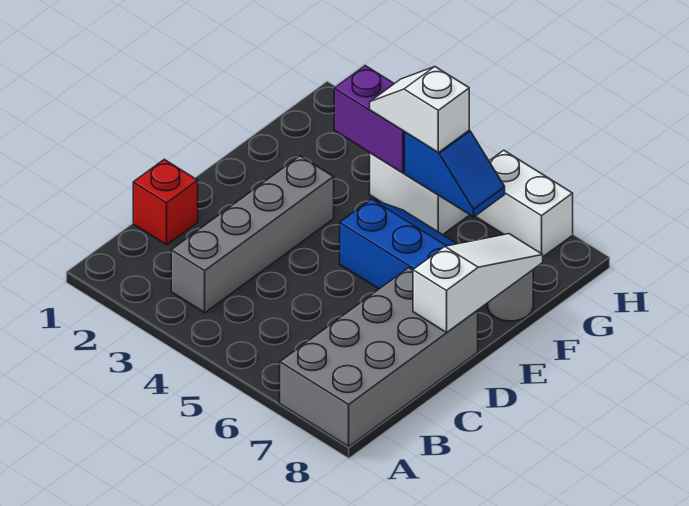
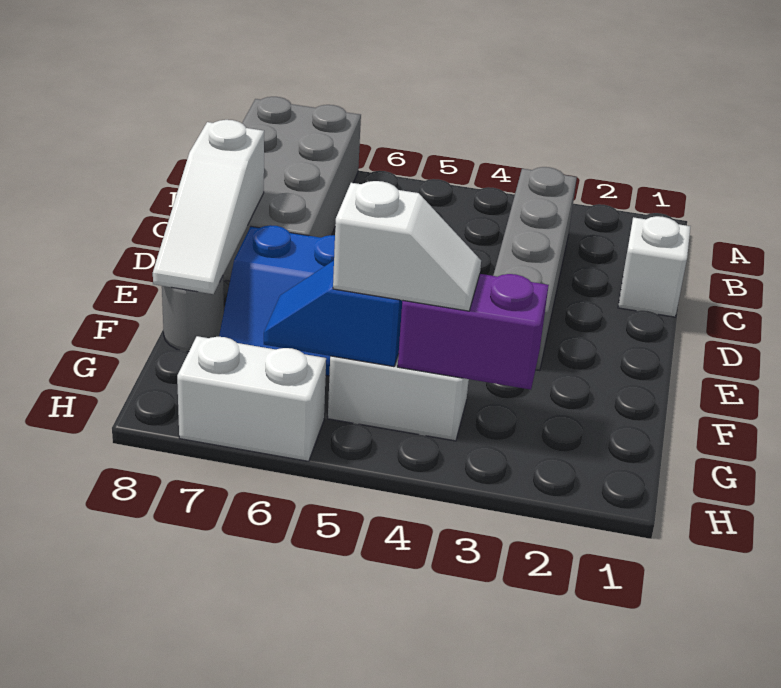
red 1x1 brick [133,159,198,245] -> white 1x1 brick [618,216,690,317]

